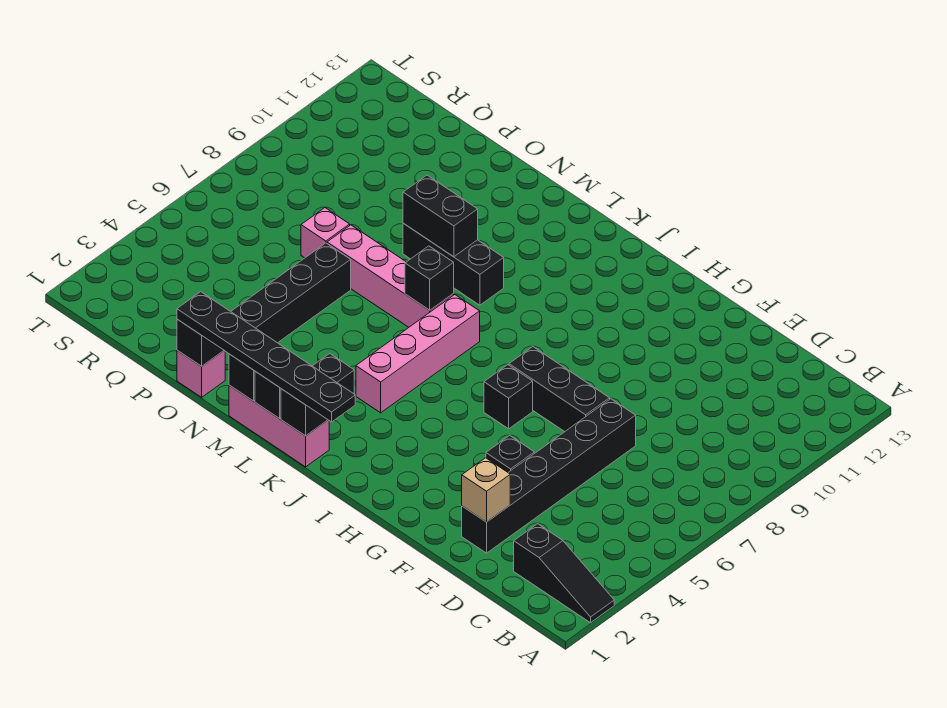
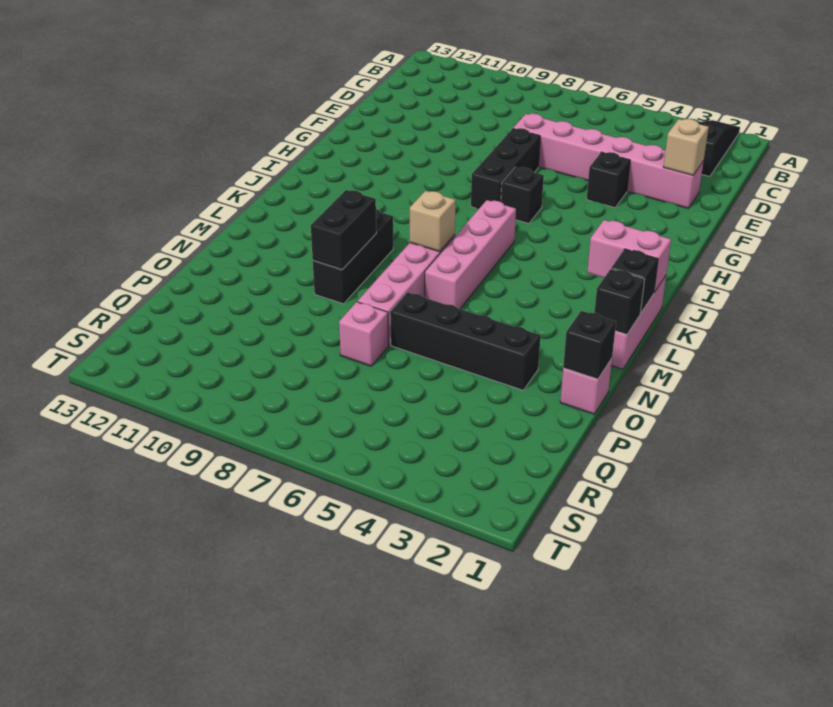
black 1x6 brick [462,399,636,553] -> pink 1x6 brick [513,114,704,208]
black 1x6 plate [177,292,355,422] -> none
black 1x2 brick [281,354,354,436] -> pink 1x2 brick [587,220,671,293]
pink 1x4 brick [356,295,480,413] -> pink 1x4 brick turned to [425,200,516,309]
black 1x1 brick [405,246,454,310] -> tan 1x1 brick [410,191,456,252]

